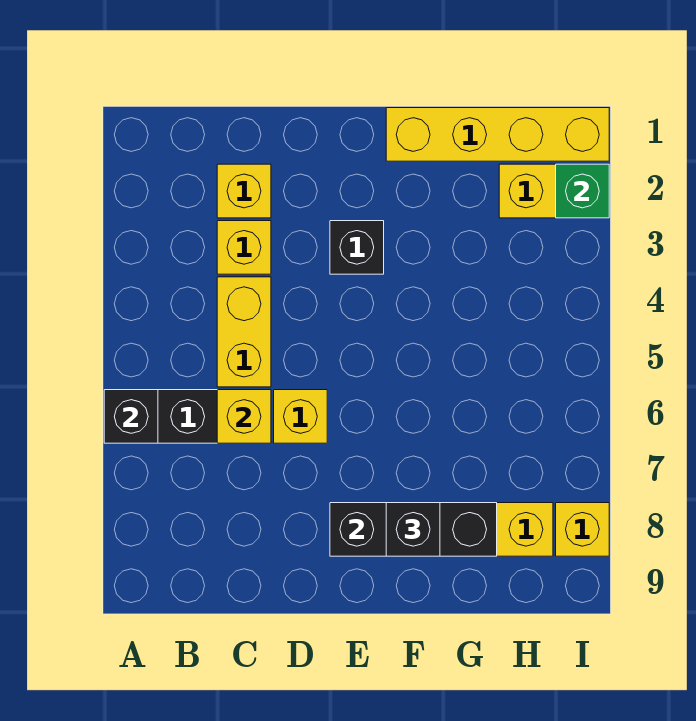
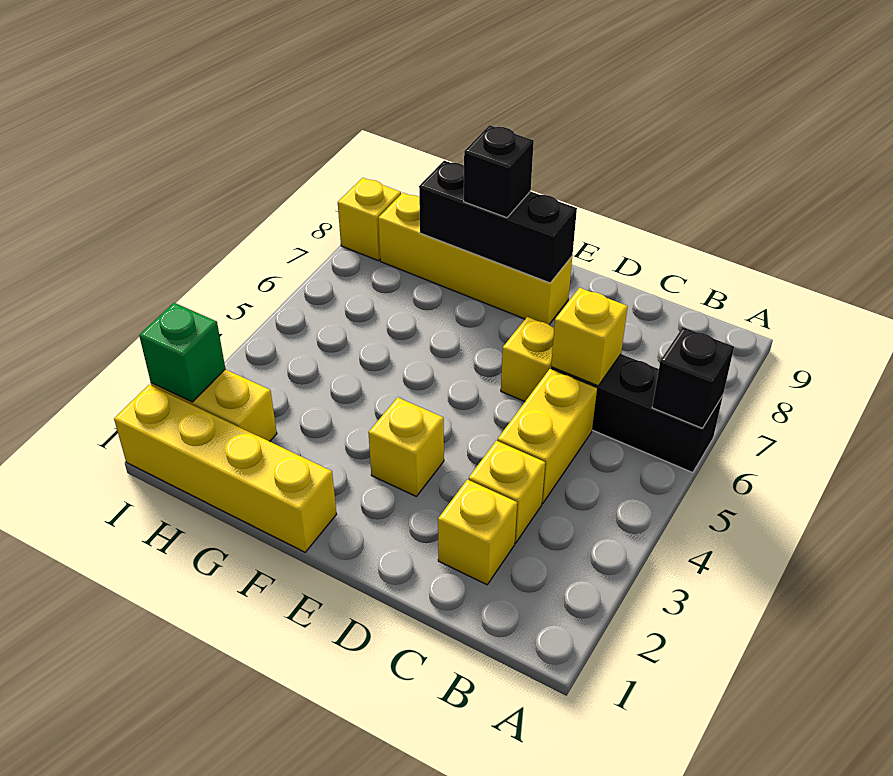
black 1x1 brick [330,221,384,274] -> yellow 1x1 brick [368,397,444,496]

